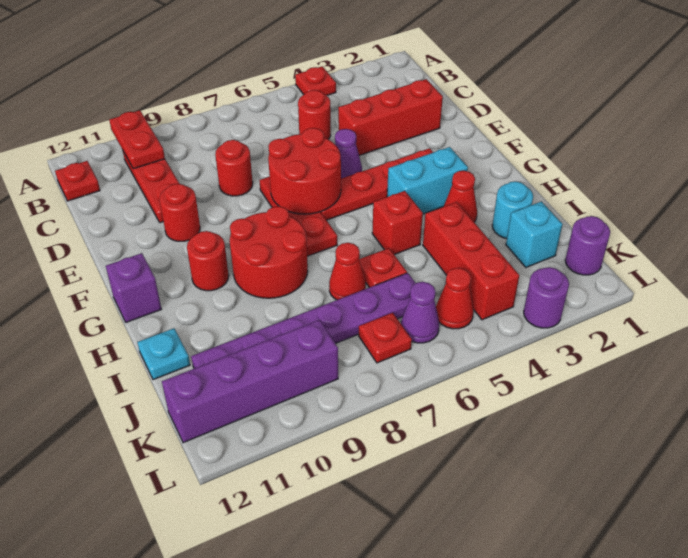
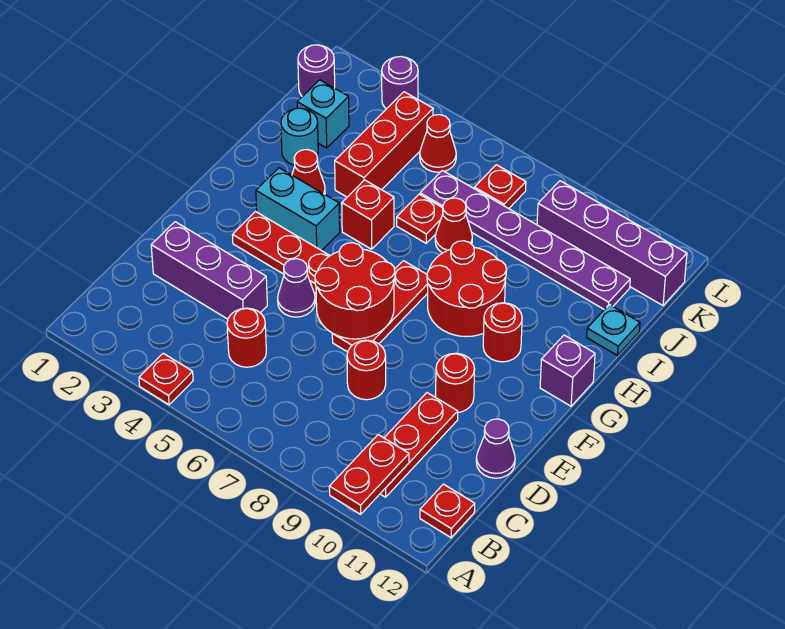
red 1x3 brick [338,79,443,155] -> purple 1x3 brick [151,222,267,319]
purple 1x1 cone [401,282,439,343] -> purple 1x1 cone moved to [476,419,515,478]

